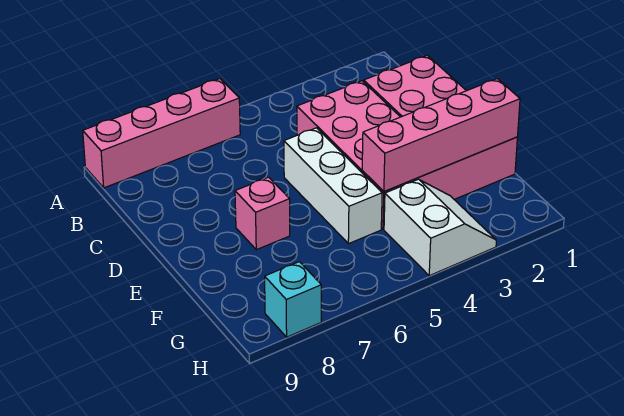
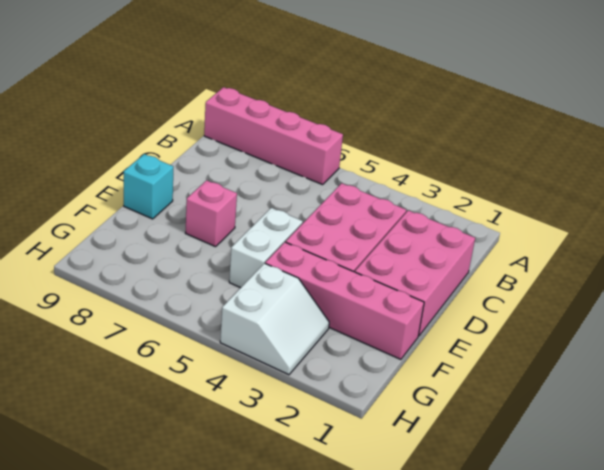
white 1x3 brick [284,128,382,244] -> white 1x2 brick [229,208,303,288]
pink 1x4 brick [362,79,520,192] -> none
cyan 1x1 brick [265,262,321,337] -> cyan 1x1 brick moved to [124,154,173,219]

